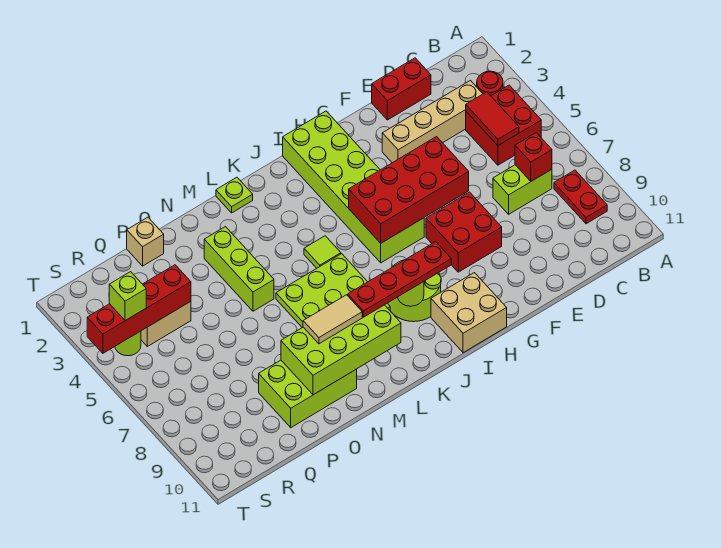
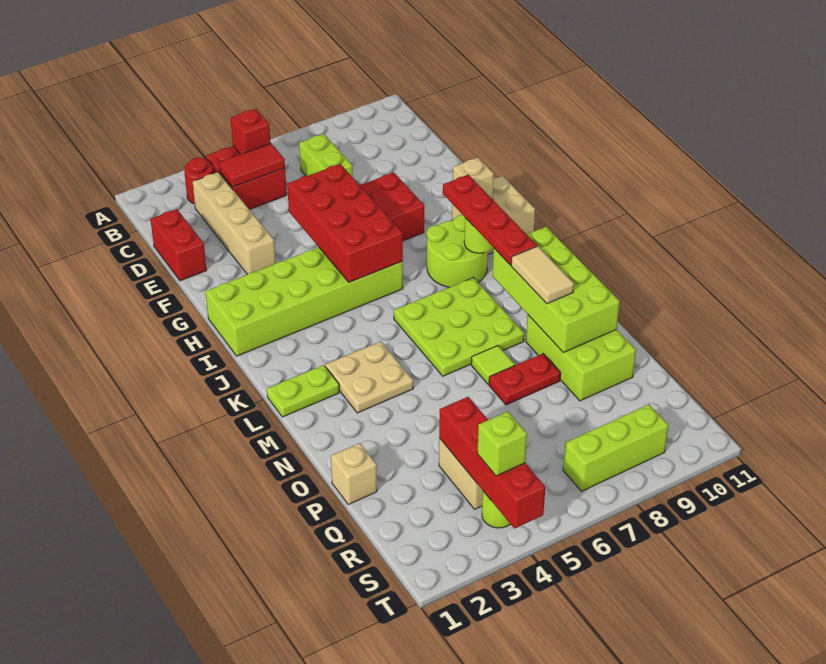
red 1x2 plate [554,170,607,224] -> red 1x2 plate moved to [489,354,561,405]
red 1x1 brick [515,133,552,181] -> red 1x1 brick moved to [231,109,270,154]
none -> tan 1x1 brick [453,157,494,199]
lime 1x1 tile [304,236,341,268] -> lime 1x1 tile moved to [471,346,515,384]
lime 1x1 plate [216,177,253,213] -> lime 1x2 plate [267,365,339,417]
none -> tan 2x2 plate [325,341,413,413]
lime 1x3 brick [204,227,274,311] -> lime 1x3 brick moved to [563,405,668,491]

